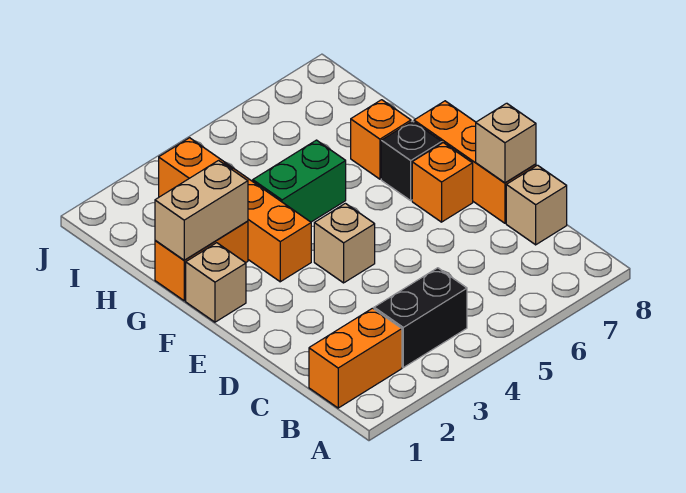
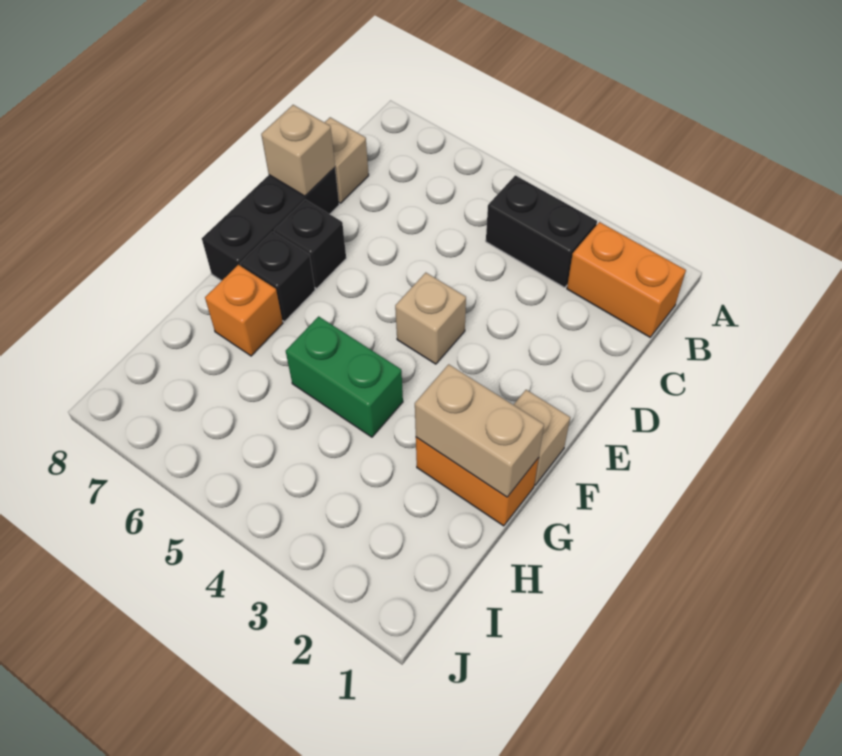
orange 1x3 brick [414,101,536,223] -> black 1x3 brick [202,168,339,281]
orange 1x1 brick [412,143,473,222] -> black 1x1 brick [274,200,346,288]
orange 1x4 brick [159,138,311,282] -> none

